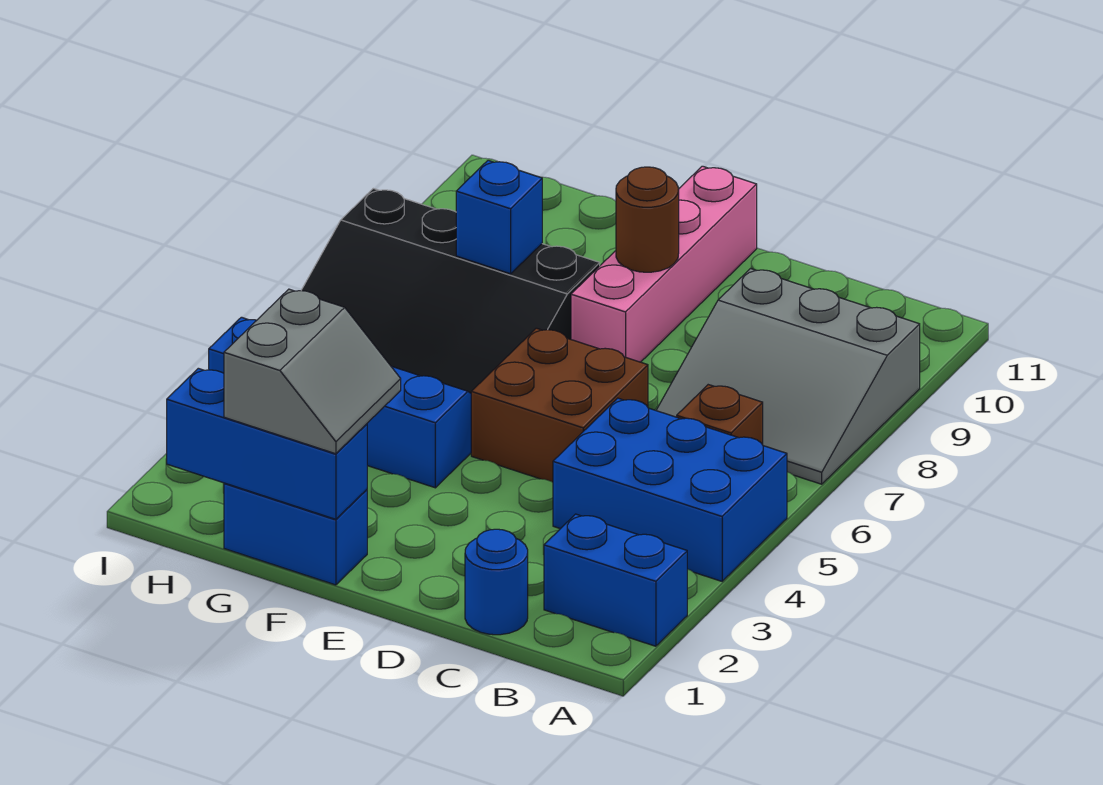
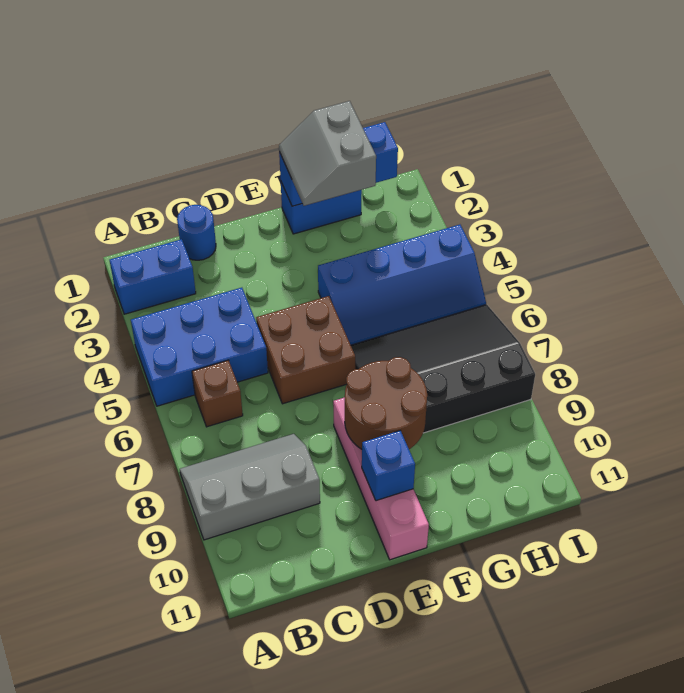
grey 3x3 slope [656,269,920,484] -> grey 2x3 slope [180,434,320,540]
brown 1x1 round brick [616,167,679,272] -> brown 2x2 round brick [345,357,427,449]
blue 1x1 brick [456,160,542,274] -> blue 1x1 brick moved to [362,431,415,501]

